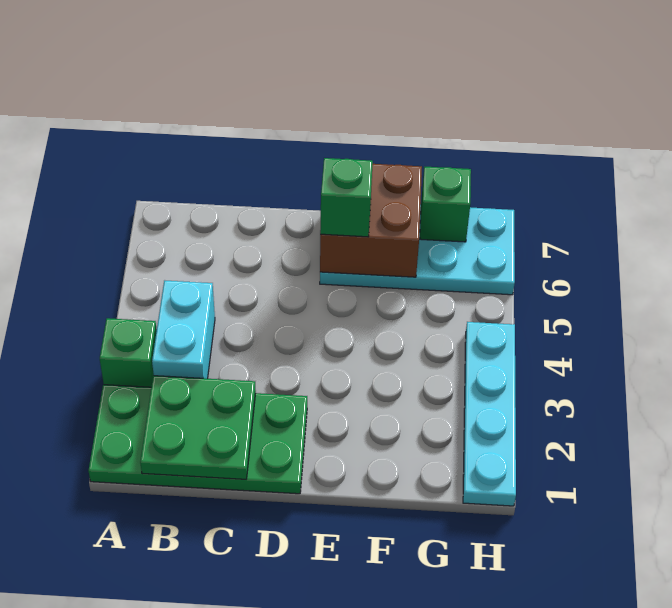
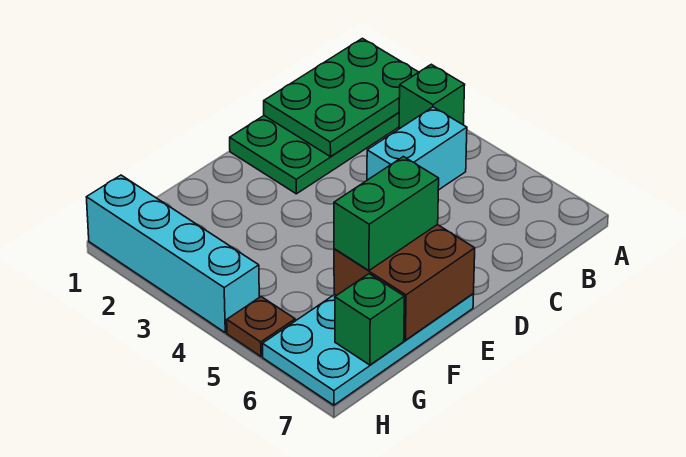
green 2x2 plate [140,376,256,479] -> green 2x3 plate [264,38,418,157]
cyan 1x2 brick [152,280,215,379] -> cyan 1x2 brick turned to [367,107,467,190]
green 1x1 brick [320,158,373,237] -> green 1x2 brick [334,157,439,270]
cyan 1x4 plate [463,322,516,506] -> cyan 1x4 brick [86,175,259,333]
none -> brown 1x1 plate [227,297,295,356]

